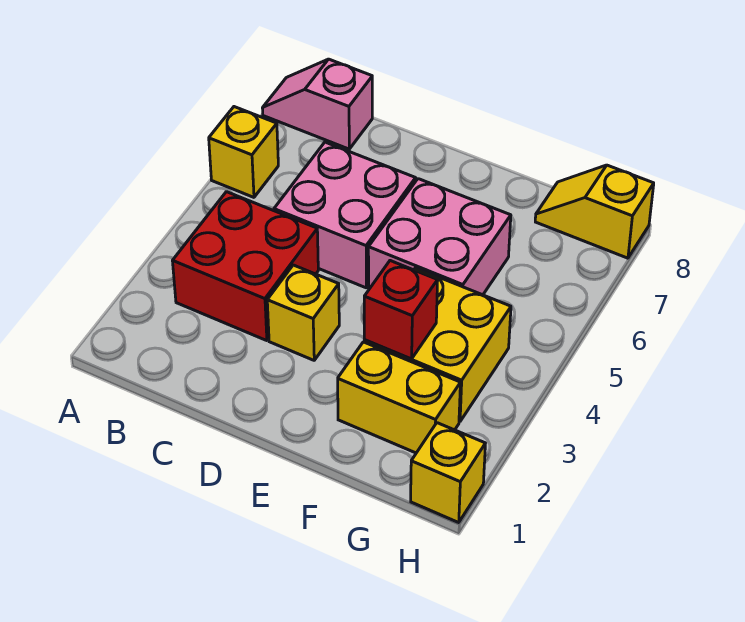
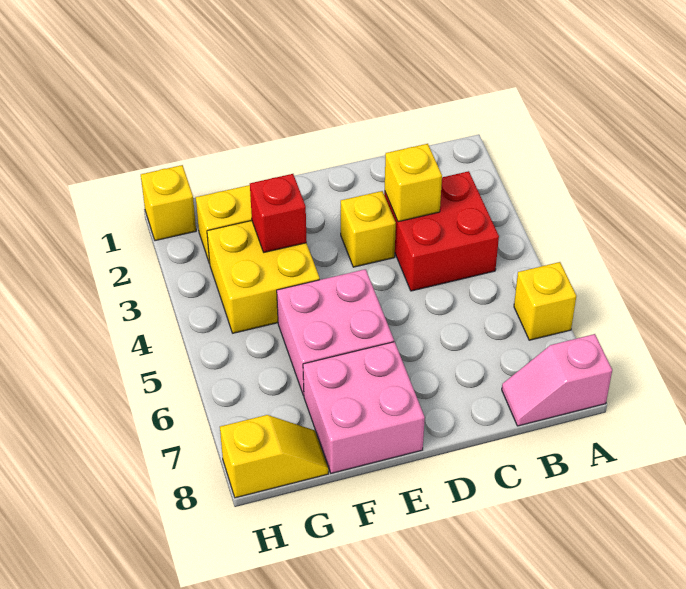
pink 1x2 slope [263,59,372,149] -> pink 1x2 slope turned to [502,334,612,426]
none -> yellow 1x1 brick [385,144,442,222]
pink 2x2 brick [274,142,416,288] -> pink 2x2 brick moved to [303,342,425,473]

